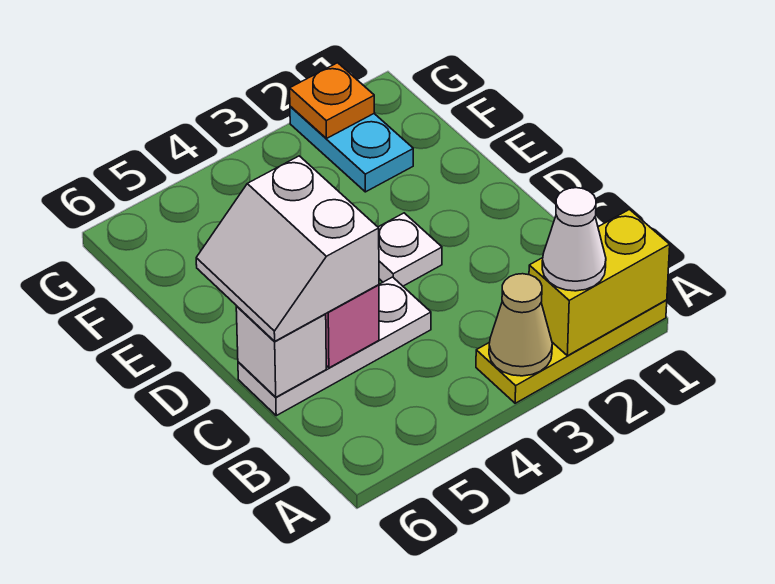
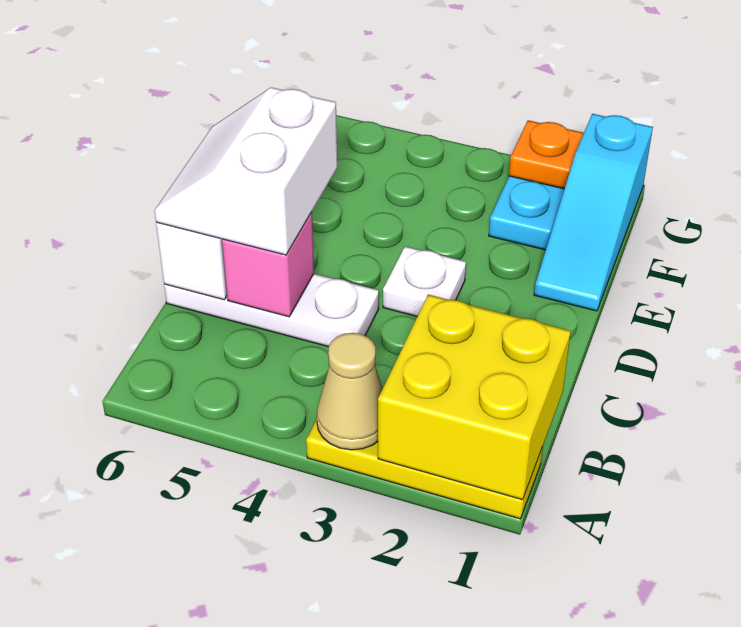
yellow 1x2 brick [529,210,670,356] -> yellow 2x2 brick [378,295,571,500]
white 1x1 cone [542,188,606,291] -> none
none -> cyan 1x3 slope [534,114,653,311]

